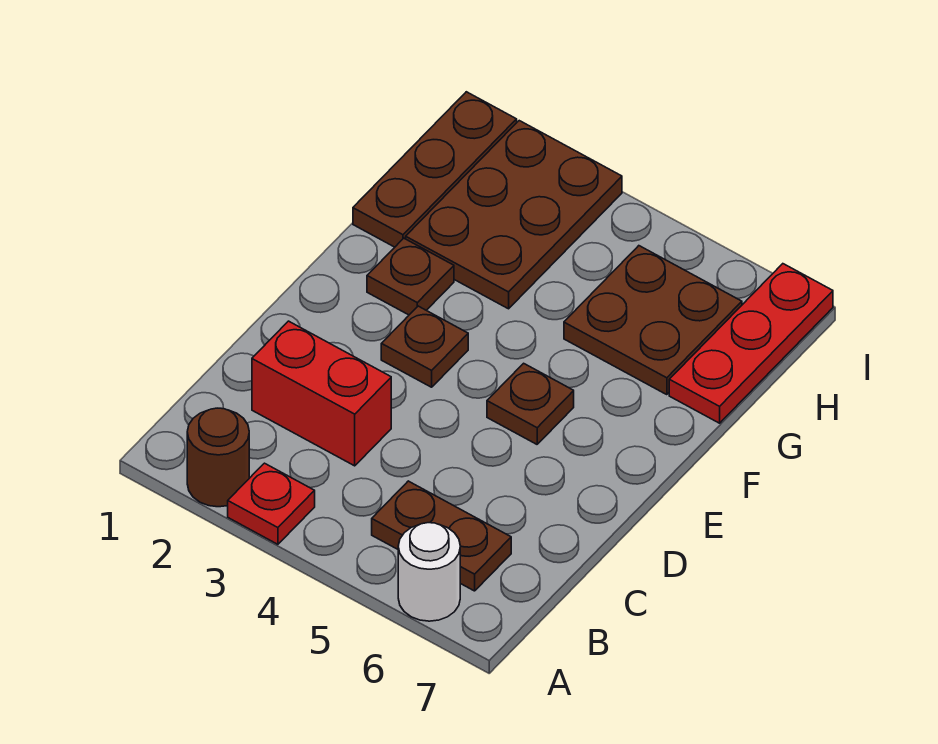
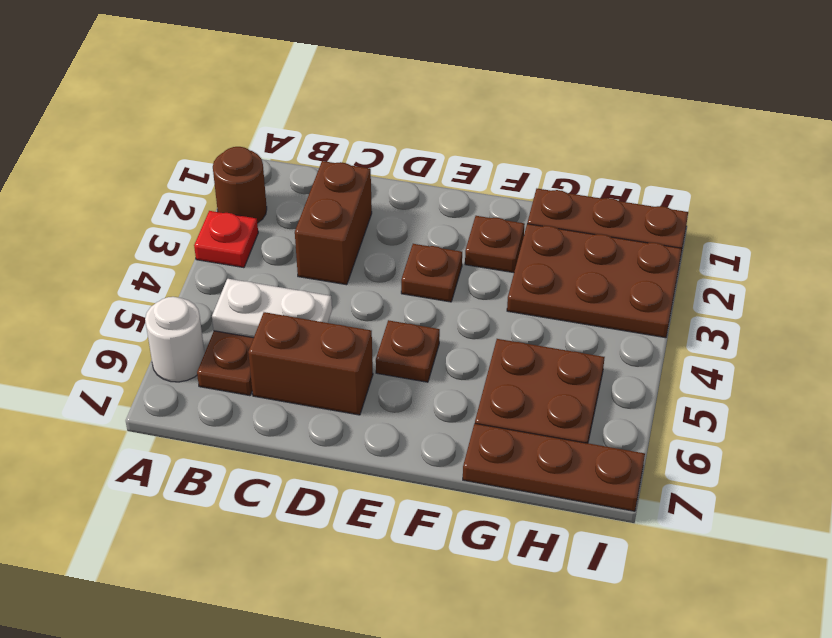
none -> white 1x2 plate [212,279,332,338]
red 1x2 brick [252,321,391,466] -> brown 1x2 brick [295,161,372,285]
none -> brown 1x2 brick [248,312,373,415]
red 1x3 plate [669,264,833,423] -> brown 1x3 plate [463,424,645,511]

